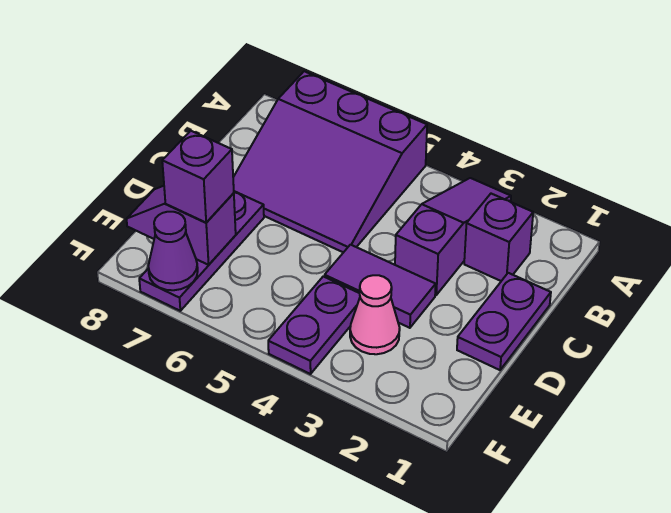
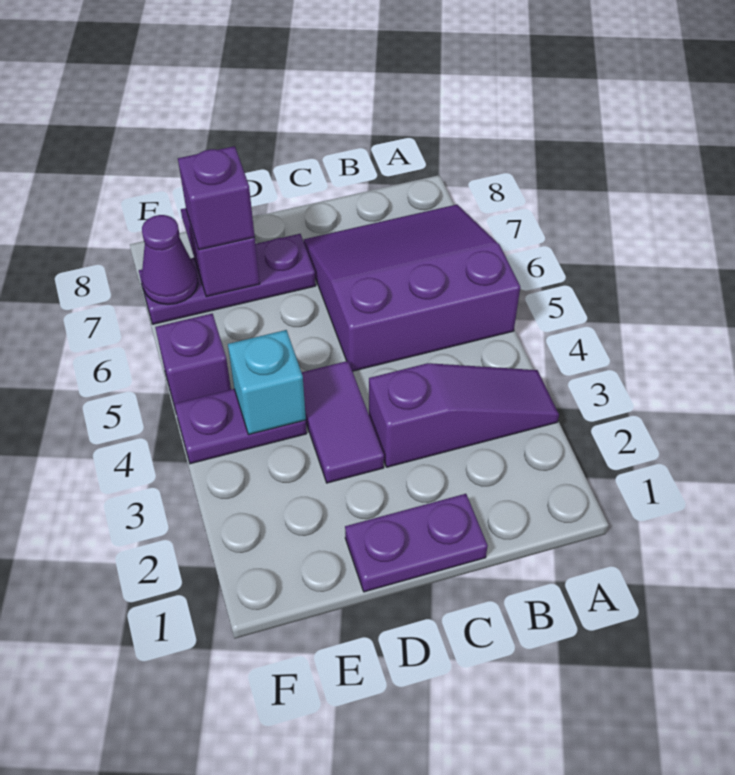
purple 3x3 slope [233,71,427,252] -> purple 3x3 slope turned to [304,205,520,371]
purple 1x1 brick [464,194,533,281] -> purple 1x1 brick moved to [155,314,231,410]
pink 1x1 cone [350,275,400,354] -> none
none -> cyan 1x1 brick [228,330,306,435]

